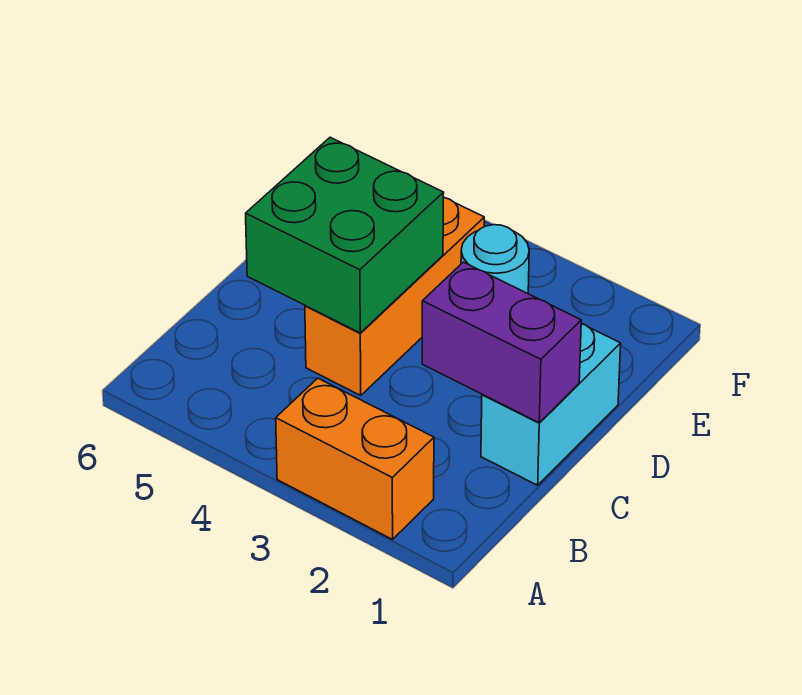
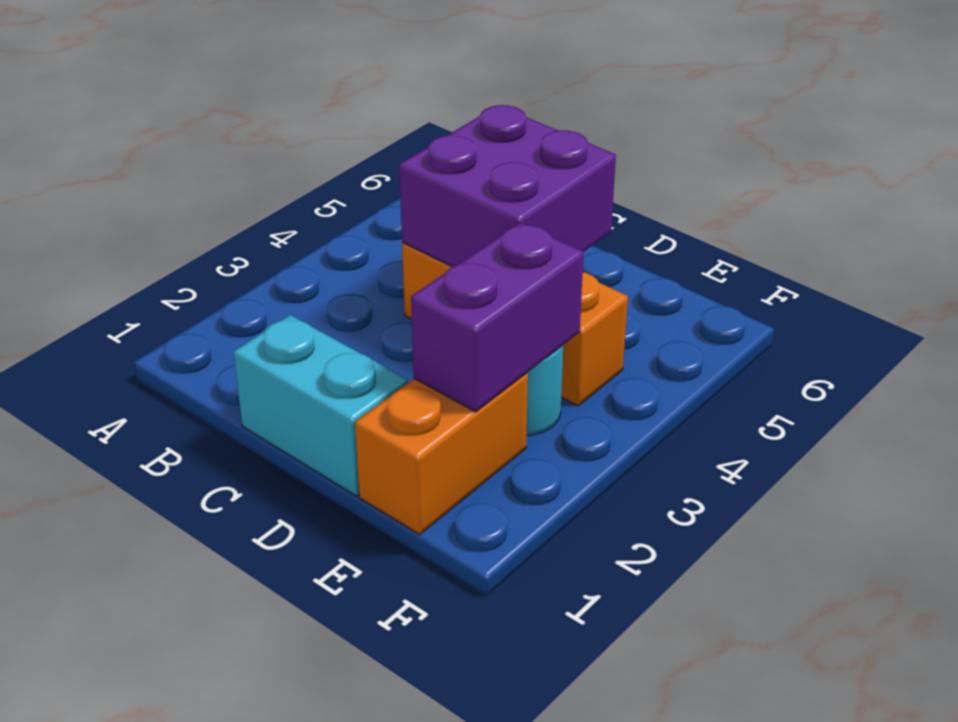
orange 1x2 brick [276,378,434,539] -> orange 1x2 brick moved to [355,373,528,535]
purple 1x2 brick [422,262,581,423] -> purple 1x2 brick moved to [411,223,584,412]
green 2x2 brick [246,137,444,333] -> purple 2x2 brick [399,105,616,267]

